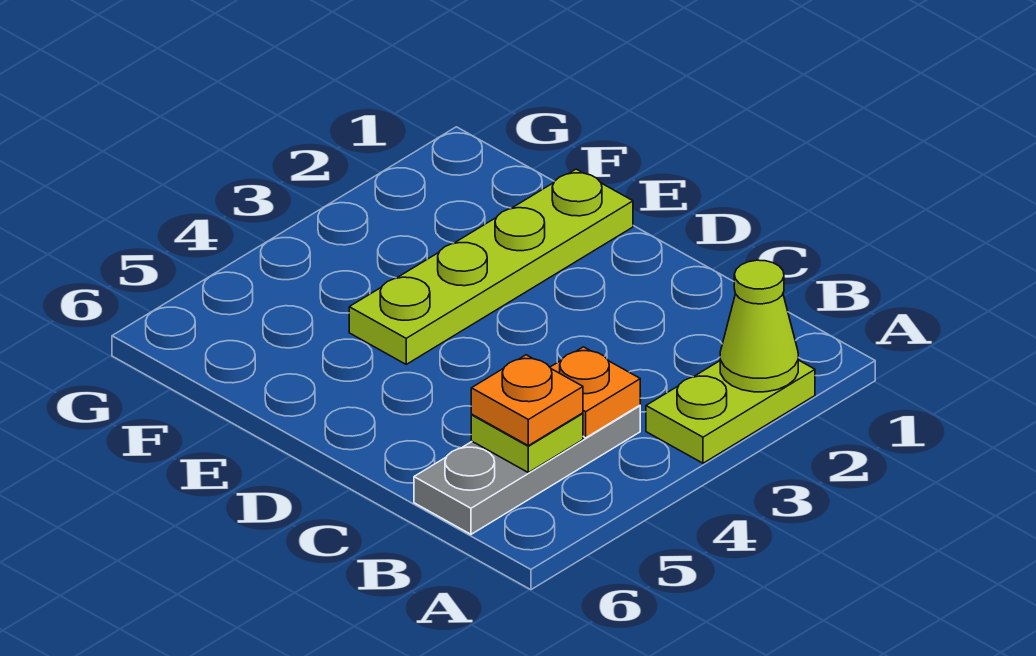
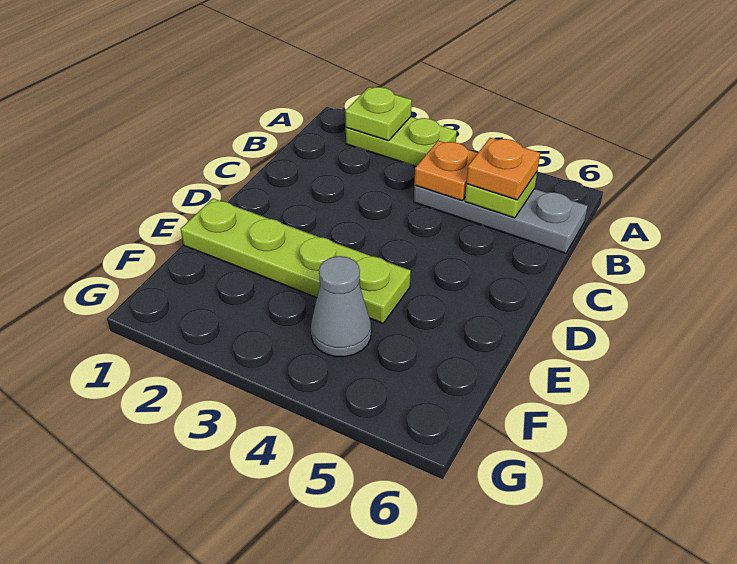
lime 1x1 cone [720,260,798,392] -> lime 1x1 plate [345,87,412,141]
none -> grey 1x1 cone [311,256,371,357]

